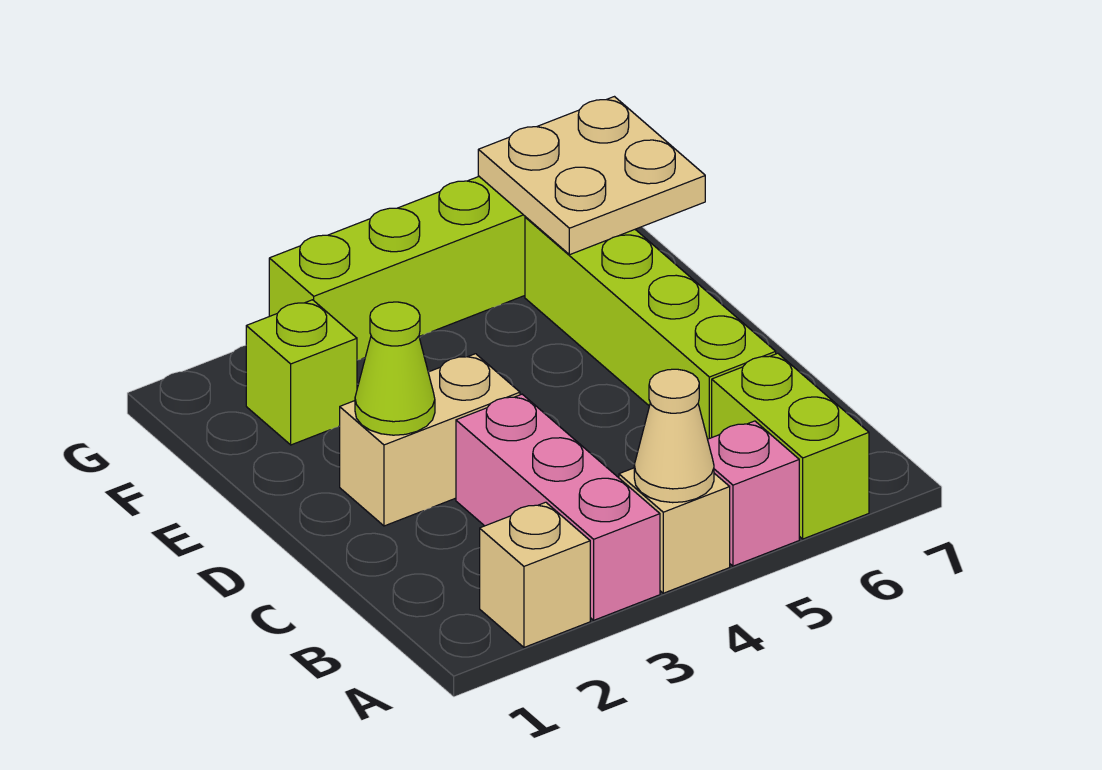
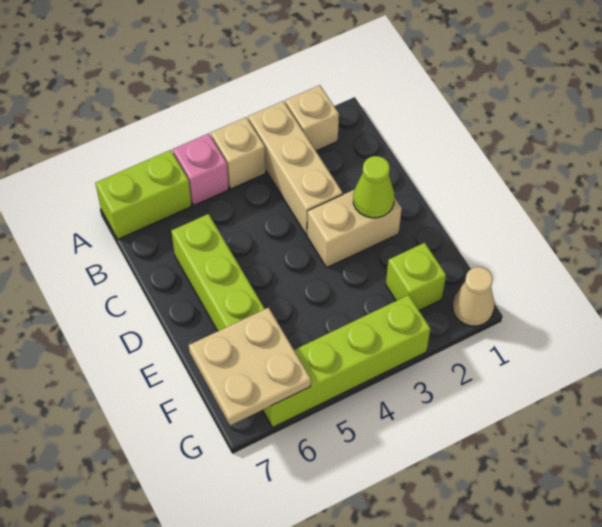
pink 1x3 brick [456,394,660,620] -> tan 1x3 brick [248,101,343,235]
tan 1x1 cone [634,369,714,503] -> tan 1x1 cone moved to [452,267,494,326]
lime 1x2 brick [712,353,869,539] -> lime 1x2 brick turned to [95,150,192,239]

